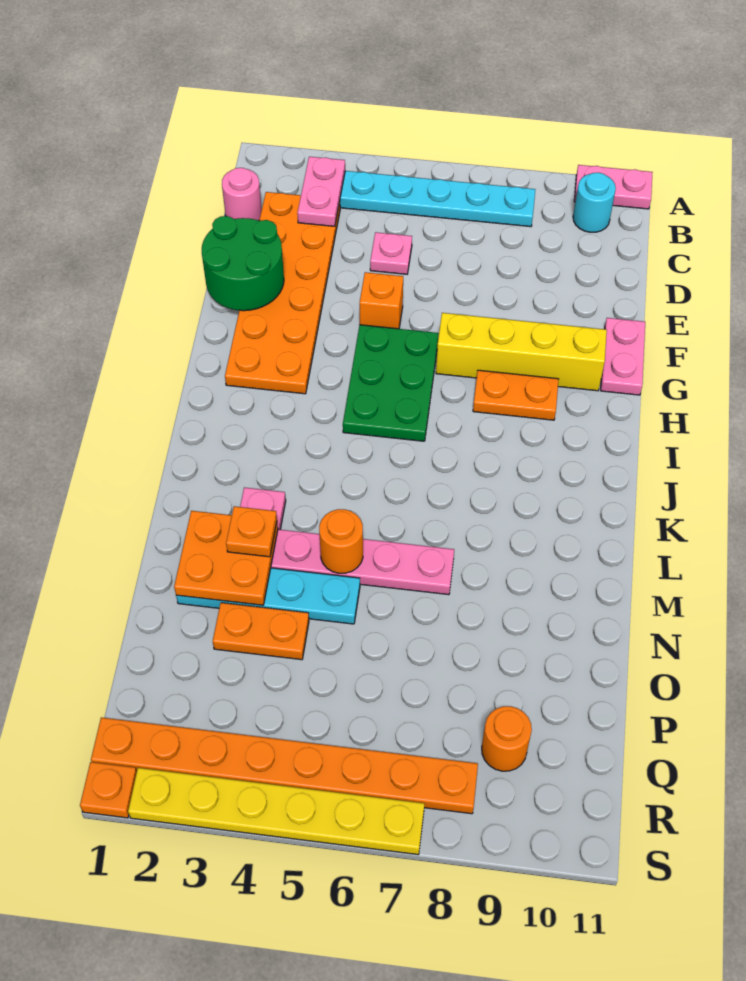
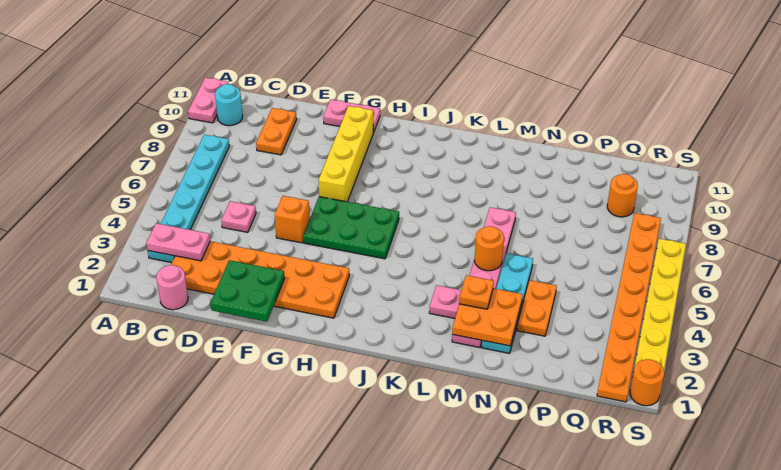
green 2x2 round brick [202,216,284,311] -> green 2x2 plate [210,260,285,322]
orange 1x2 plate [473,370,559,420] -> orange 1x2 plate moved to [256,108,297,155]
orange 1x1 plate [80,762,137,818] -> orange 1x1 round brick [630,359,664,406]

